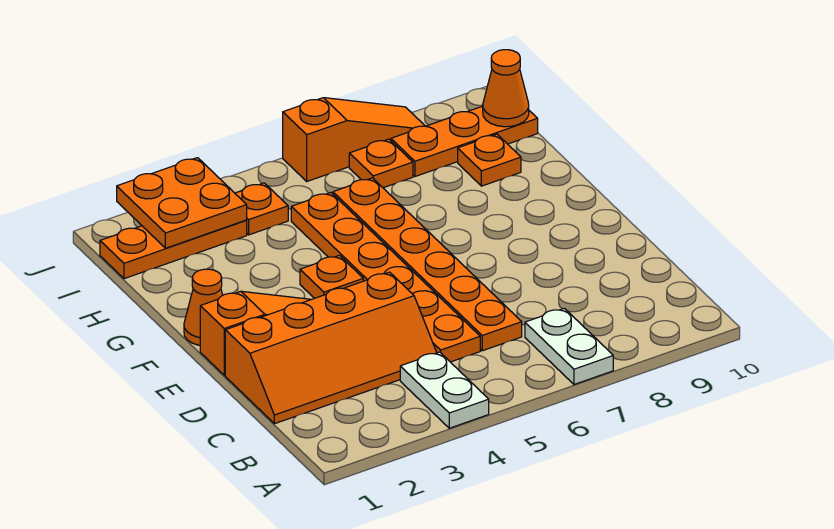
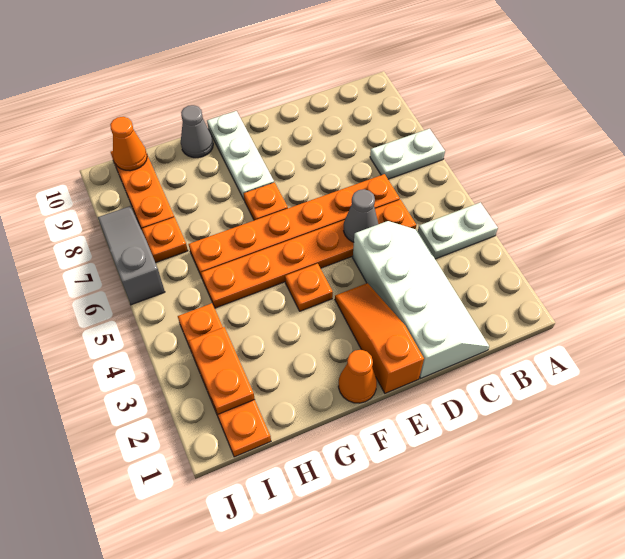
orange 2x4 slope [225,272,437,424] -> white 2x4 slope [353,221,489,378]
none -> grey 1x1 cone [344,189,378,242]
none -> white 1x3 plate [207,111,274,199]
none -> grey 1x1 cone [181,105,213,158]
orange 1x1 plate [458,134,521,186] -> orange 1x1 plate moved to [244,183,288,220]
orange 2x2 plate [117,158,247,248] -> orange 1x2 plate [189,327,255,414]
orange 1x3 slope [283,98,425,181] -> grey 1x3 slope [98,206,165,305]

